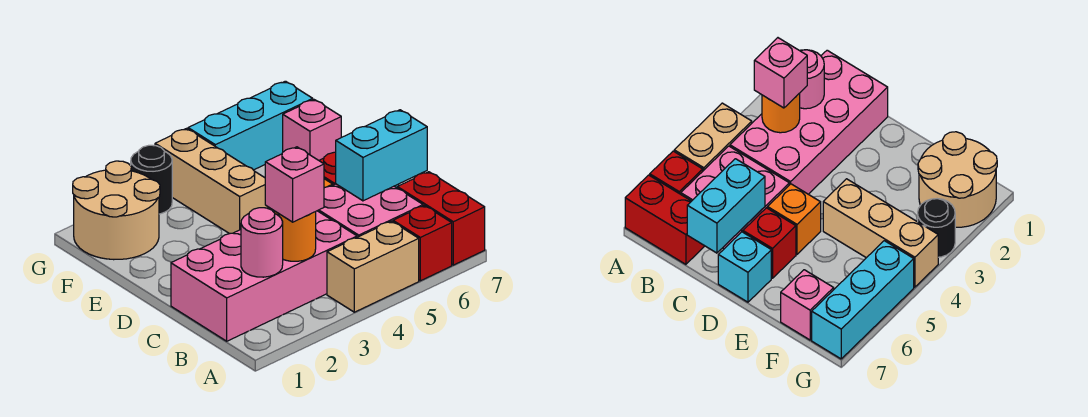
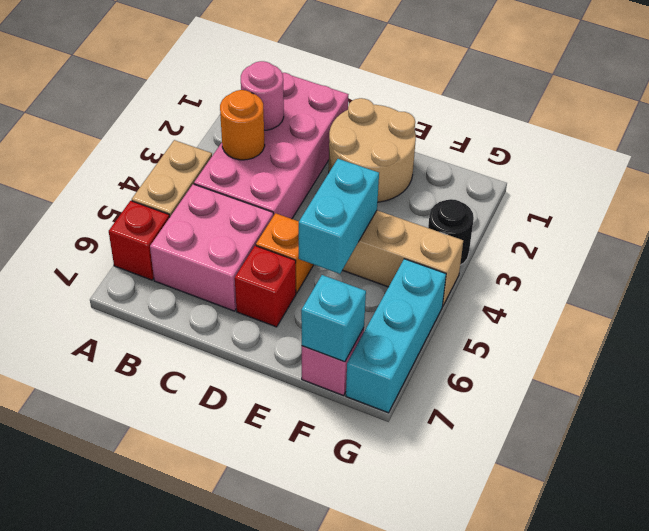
red 1x2 brick [397,172,485,265] -> none
pink 1x1 brick [265,147,324,222] -> none
cyan 1x2 brick [336,110,427,201] -> cyan 1x2 brick moved to [299,159,379,274]
cyan 1x1 brick [718,232,771,302] -> cyan 1x1 brick moved to [301,275,366,362]
tan 2x2 round brick [73,161,160,260] -> tan 2x2 round brick moved to [329,98,416,202]

